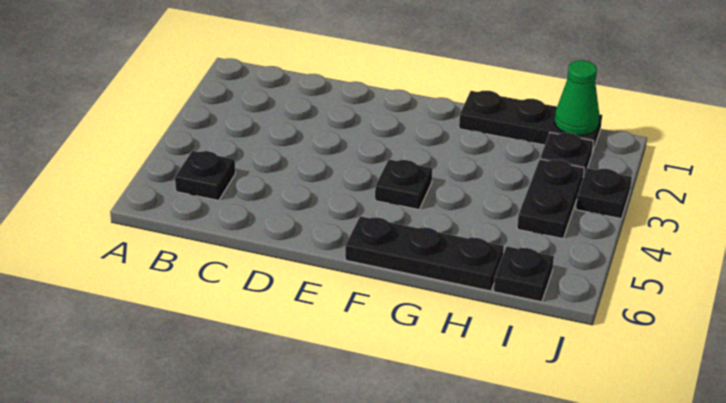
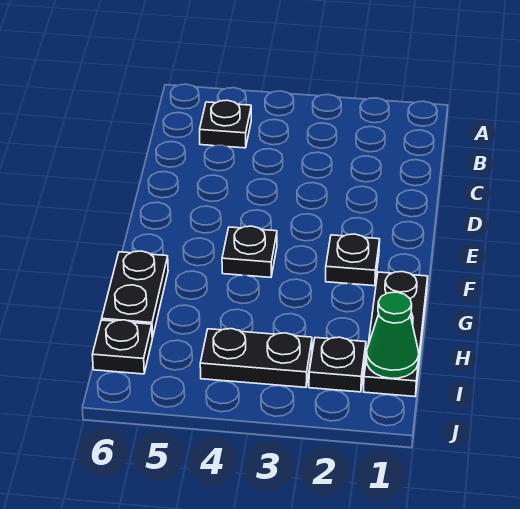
black 1x3 plate [345,216,504,291] -> black 1x2 plate [102,251,168,338]
black 1x1 plate [576,168,632,219] -> black 1x1 plate moved to [326,234,380,286]

